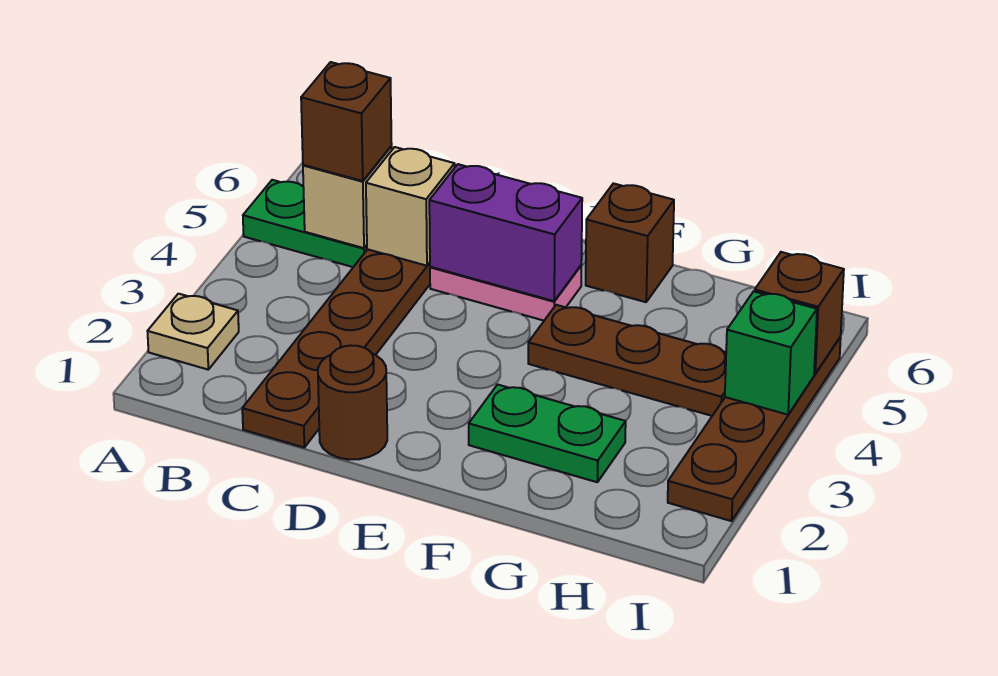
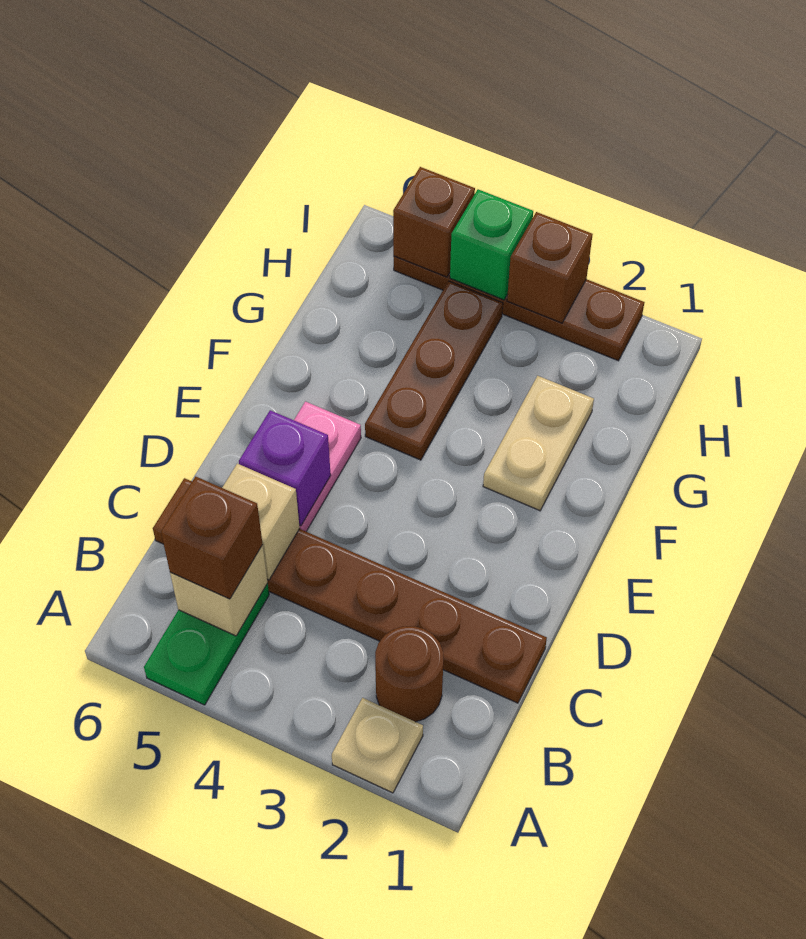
brown 1x1 round brick [318,345,387,460] -> brown 1x1 round brick moved to [375,626,443,722]
purple 1x2 brick [429,164,582,301] -> purple 1x1 brick [239,410,331,526]
green 1x2 plate [469,385,626,482] -> tan 1x2 plate [483,376,594,511]
brown 1x1 brick [586,183,674,302] -> brown 1x1 brick moved to [507,212,593,323]

